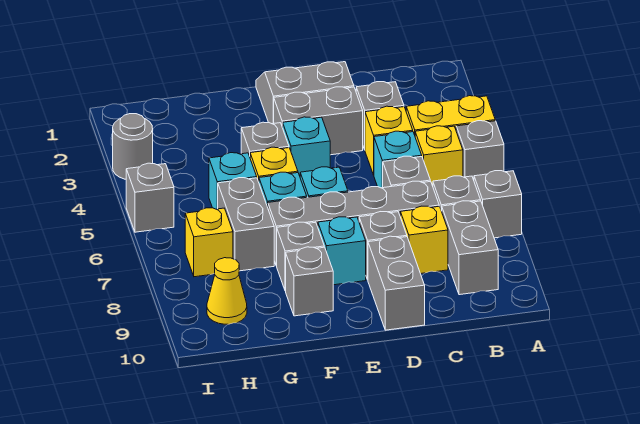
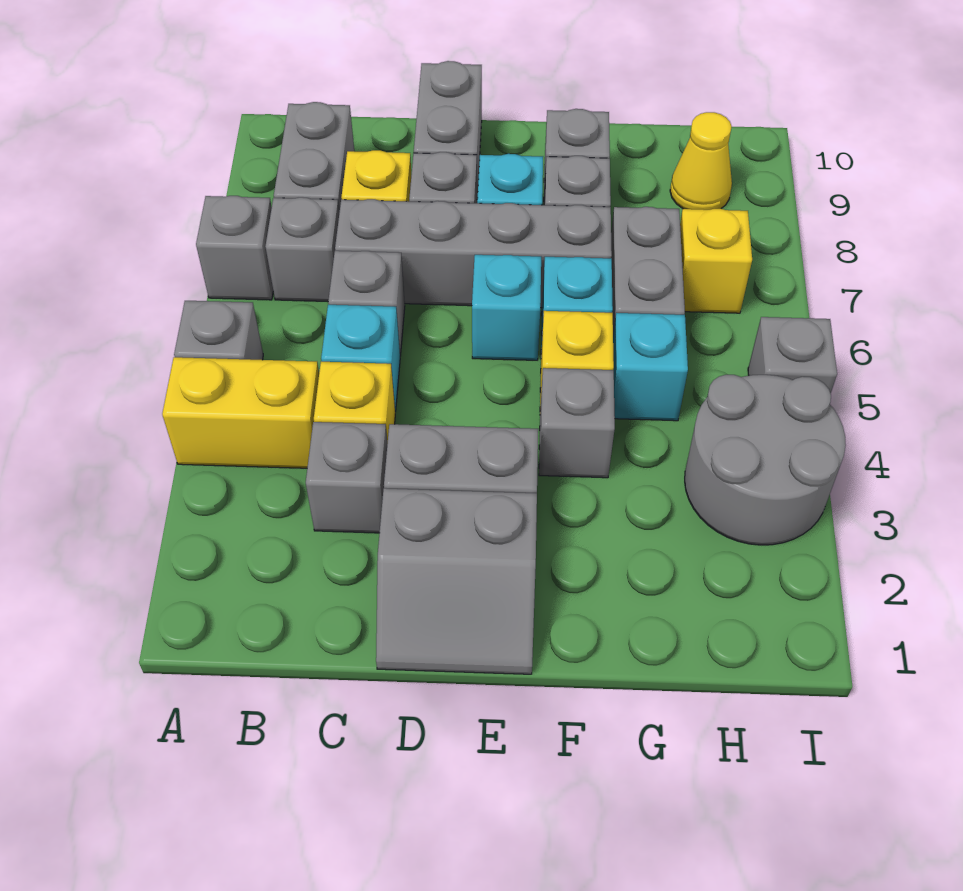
yellow 1x1 brick [415,126,463,186] -> none
cyan 1x1 brick [283,117,330,176] -> none
grey 1x1 round brick [113,114,153,179] -> grey 2x2 round brick [685,375,846,545]

